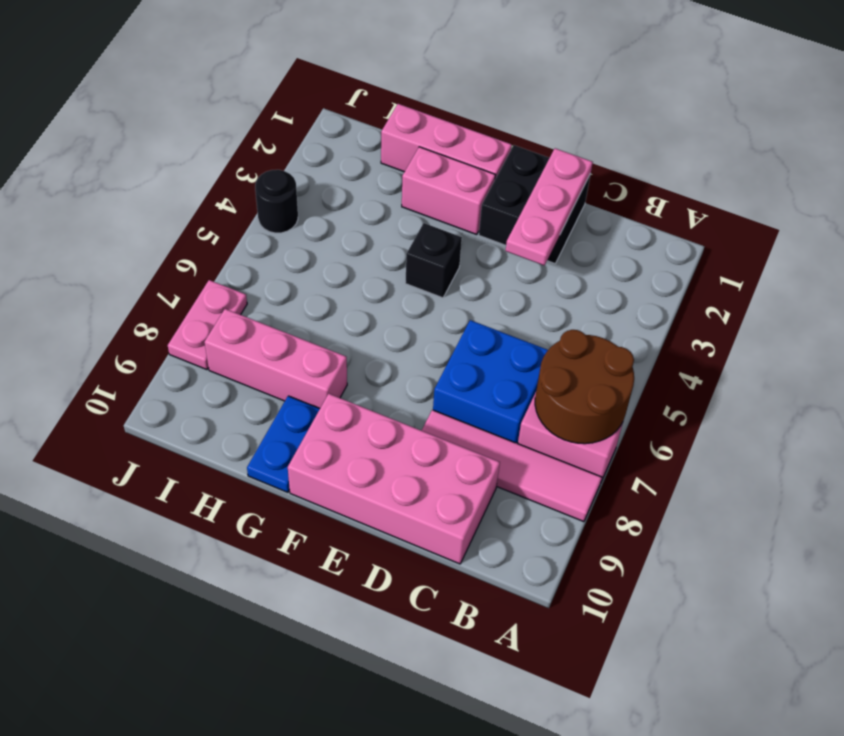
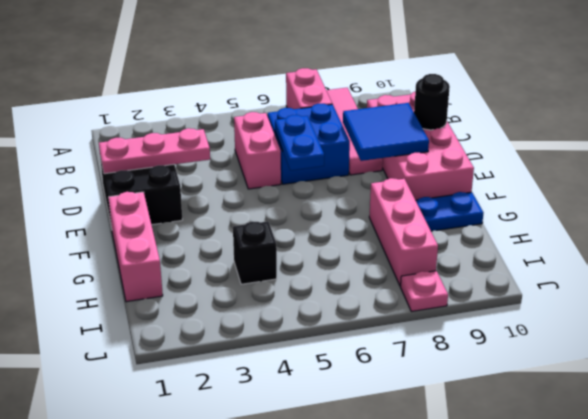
brown 2x2 round brick [535,330,634,444] -> none
none -> blue 1x2 plate [275,115,324,170]
none -> blue 2x2 tile [343,103,429,161]
pink 1x2 brick [402,147,495,235] -> pink 1x2 brick moved to [234,112,281,189]
black 1x1 brick [405,223,462,298] -> black 1x1 brick moved to [233,221,277,284]
black 1x1 round brick [255,170,298,233] -> black 1x1 round brick moved to [414,74,450,130]
pink 1x2 plate [168,280,247,370] -> pink 1x1 plate [401,271,448,312]

